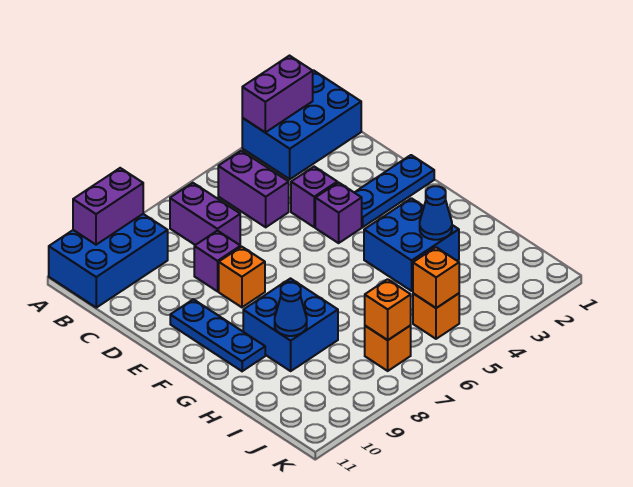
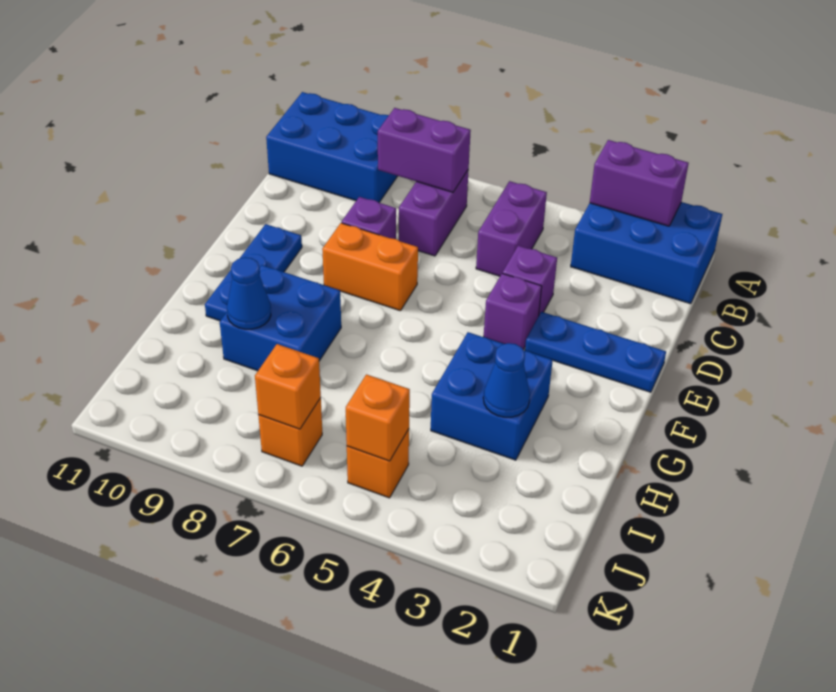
purple 1x2 brick [73,168,143,245] -> purple 1x2 brick moved to [378,108,471,192]
orange 1x1 brick [219,247,265,307] -> orange 1x2 brick [322,223,418,311]

